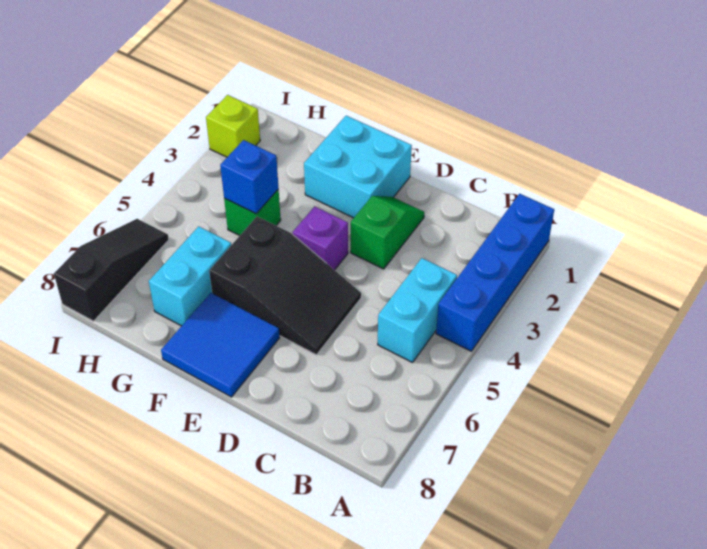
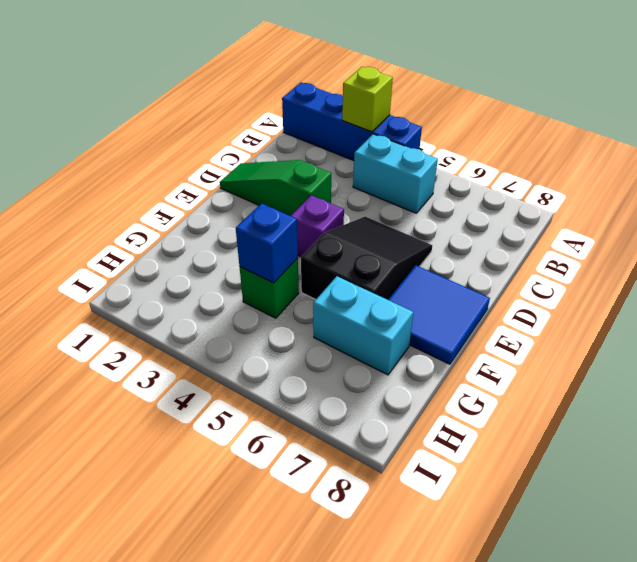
green 1x2 slope [351,196,424,269] -> green 1x3 slope [220,160,331,216]
cyan 2x2 brick [304,116,412,218] -> none
lime 1x1 brick [206,95,260,157] -> lime 1x1 brick moved to [342,67,393,132]
black 1x3 slope [54,219,169,321] -> none

